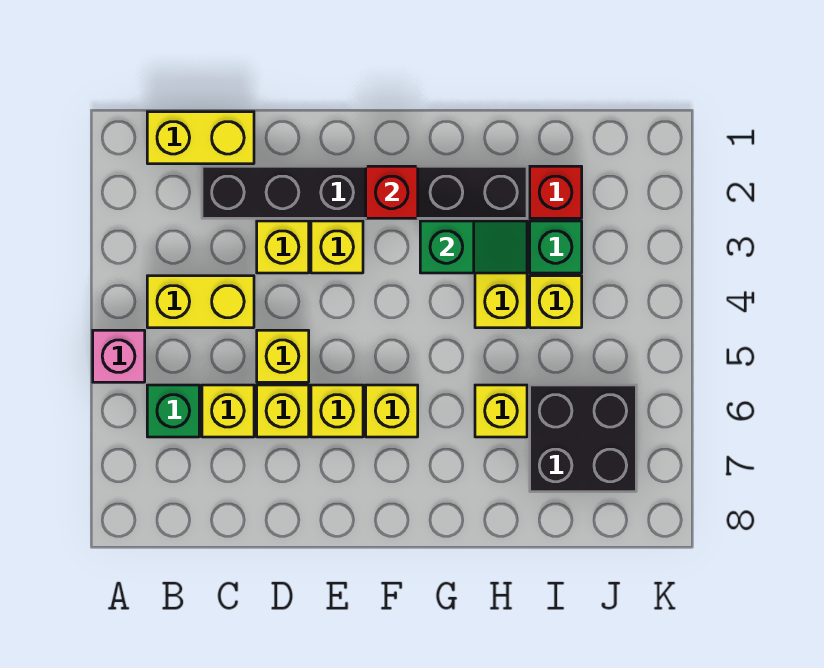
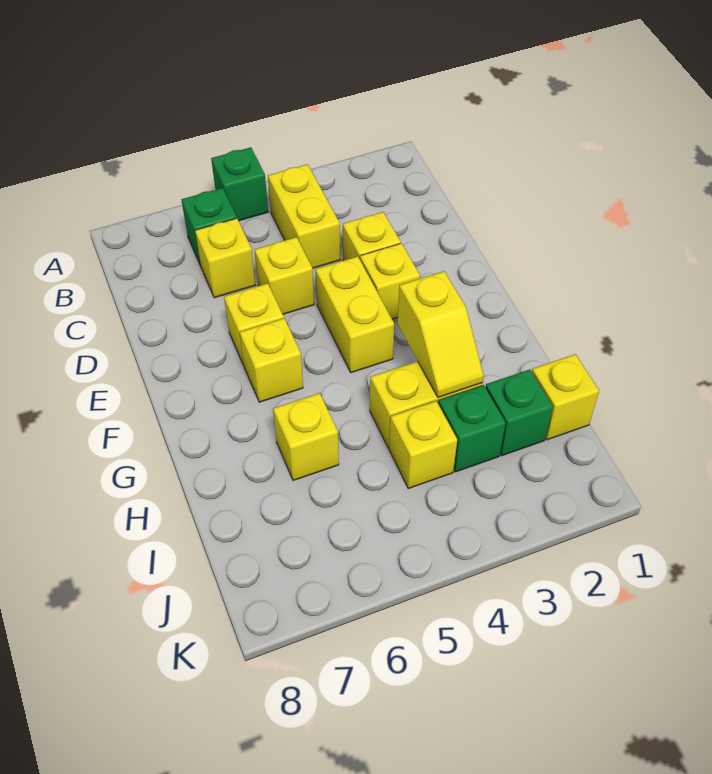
pink 1x1 brick [93,330,145,382] -> green 1x1 brick [211,147,268,221]
yellow 1x2 brick [147,112,254,164] -> yellow 1x2 brick moved to [316,256,394,373]
black 1x6 brick [202,166,527,218] -> none
yellow 1x1 brick [257,385,309,437] -> yellow 1x1 brick moved to [532,354,599,440]
red 1x1 brick [366,166,418,218] -> none
green 1x2 slope [420,221,527,273] -> yellow 1x2 slope [398,271,484,398]
red 1x1 brick [530,166,582,218] -> green 1x1 brick [485,370,553,456]
black 2x2 brick [530,385,636,492] -> none

